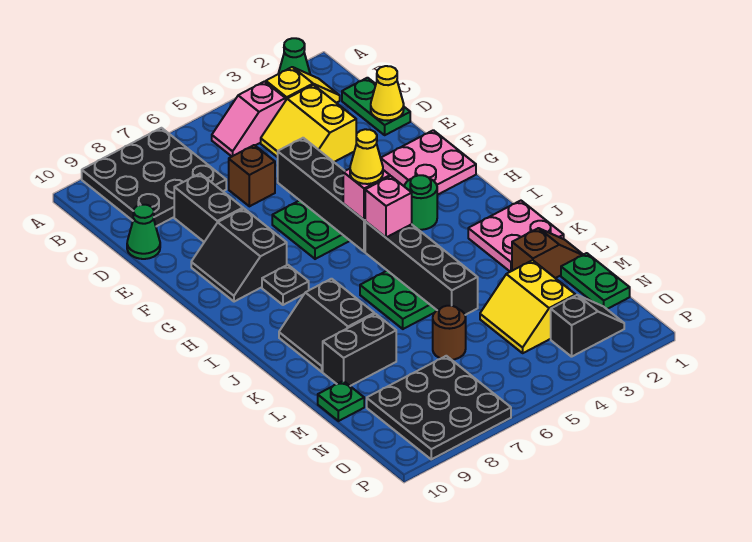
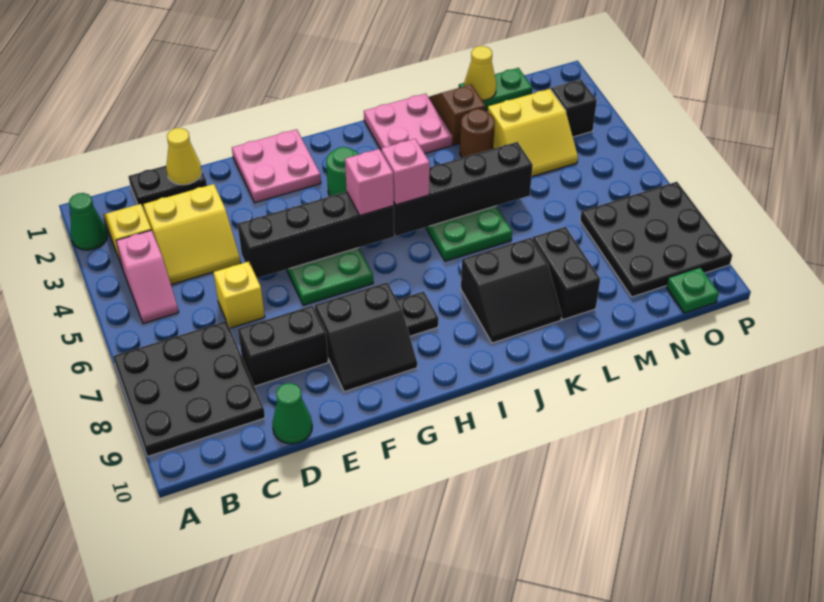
green 1x2 plate [342,78,410,135] -> black 1x2 plate [128,166,207,208]
brown 1x1 brick [229,145,275,206] -> yellow 1x1 brick [213,261,265,328]
yellow 1x1 cone [350,129,383,184] -> yellow 1x1 cone moved to [464,46,496,101]
brown 1x1 round brick [433,306,466,360] -> brown 1x1 round brick moved to [460,109,495,158]
green 1x1 plate [318,381,364,421] -> green 1x1 plate moved to [666,267,719,313]

